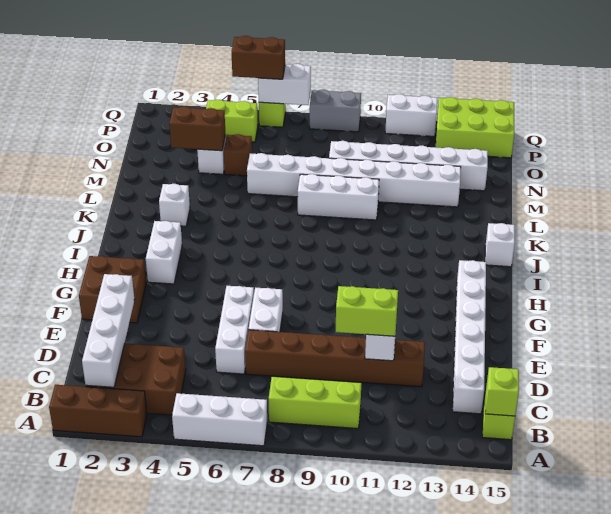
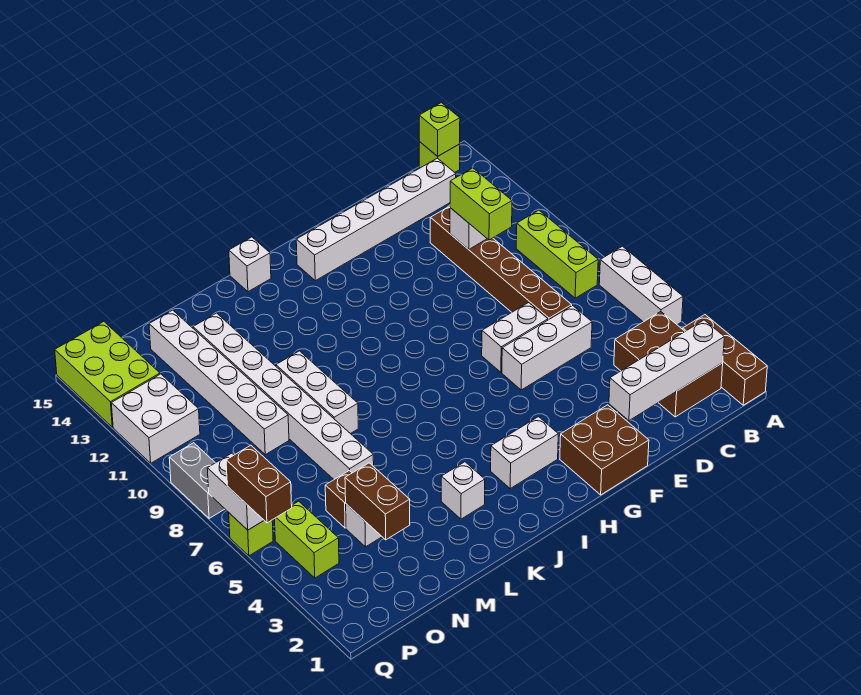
white 1x2 brick [385,94,437,136] -> white 2x2 brick [111,374,200,463]

